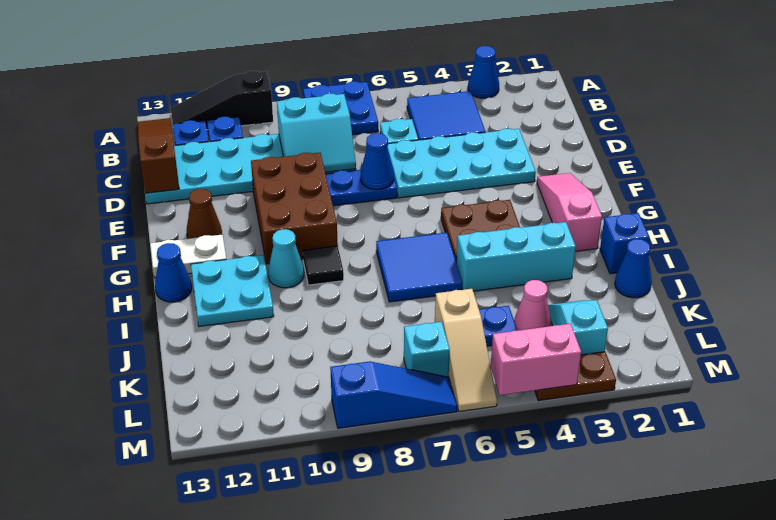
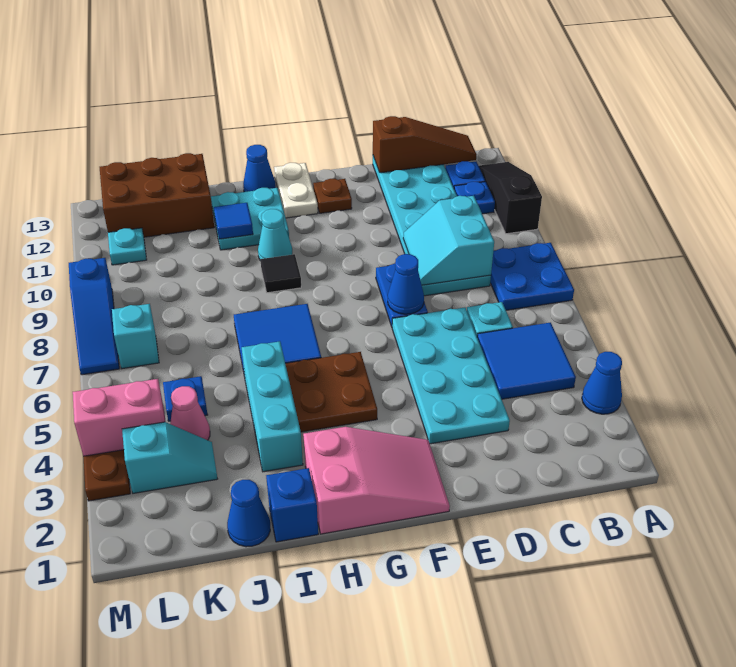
brown 2x3 brick [251,153,338,264] -> brown 2x3 brick moved to [100,153,214,237]
pink 1x3 slope [537,173,602,251] -> pink 2x3 slope [303,427,450,534]
brown 1x1 cone [186,189,222,239] -> brown 1x1 plate [313,179,352,213]
none -> blue 1x1 tile [214,203,253,239]
tan 1x3 slope [435,289,497,412] -> none
none -> cyan 1x1 plate [108,228,147,265]
pink 1x2 brick [491,324,581,395] -> pink 1x2 brick turned to [73,379,166,456]

